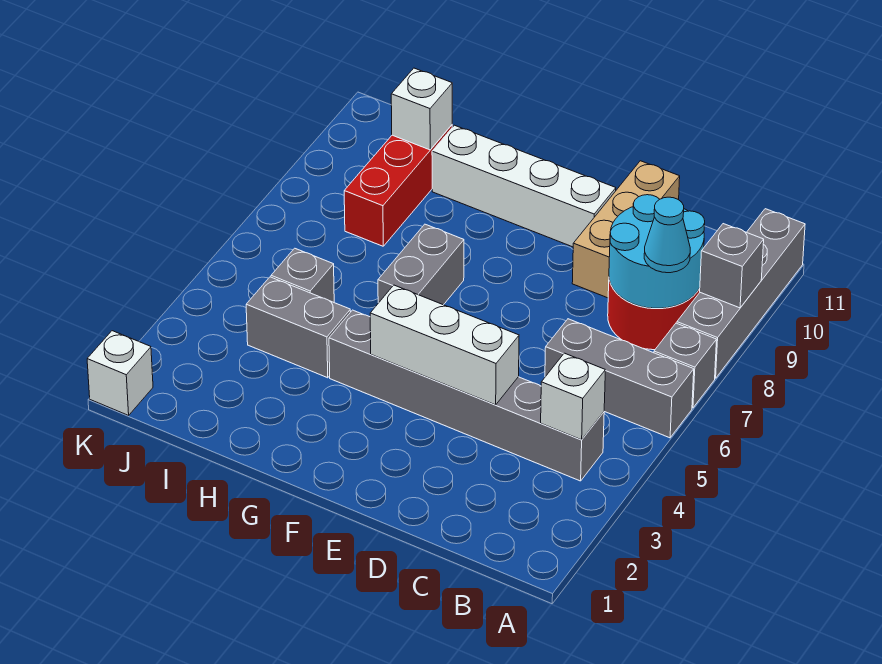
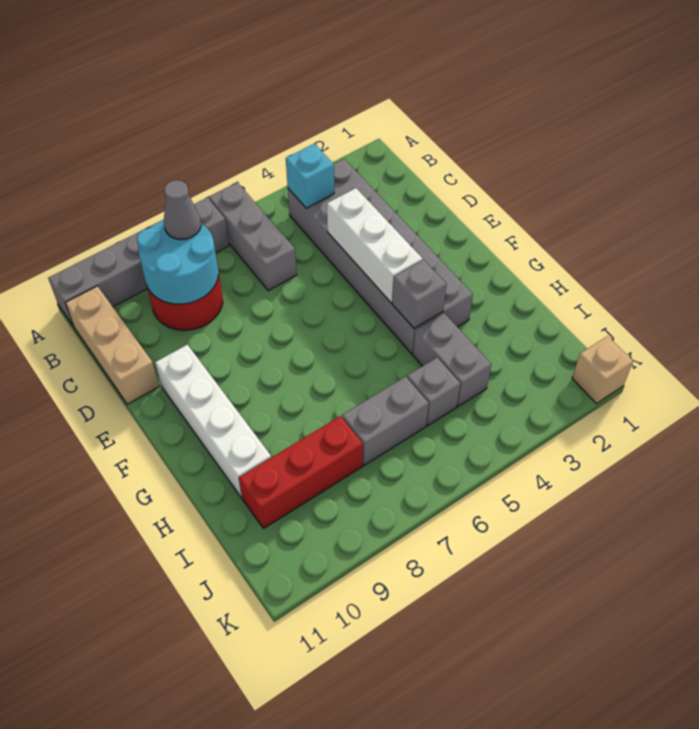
grey 1x1 brick [699,224,764,308] -> grey 1x1 brick moved to [392,260,446,328]
grey 1x6 brick [329,310,604,481] -> grey 2x6 brick [288,159,473,354]
white 1x1 brick [541,353,605,440] -> cyan 1x1 brick [286,144,334,208]
cyan 1x1 cone [644,197,690,273] -> grey 1x1 cone [164,180,201,240]
tan 1x3 brick [572,161,680,298] -> tan 1x3 brick turned to [66,286,159,404]
grey 1x2 brick [378,224,464,305] -> grey 1x2 brick moved to [342,377,429,465]
white 1x1 brick [391,68,452,150] -> none
white 1x1 brick [87,331,153,415] -> tan 1x1 brick [572,336,633,404]

